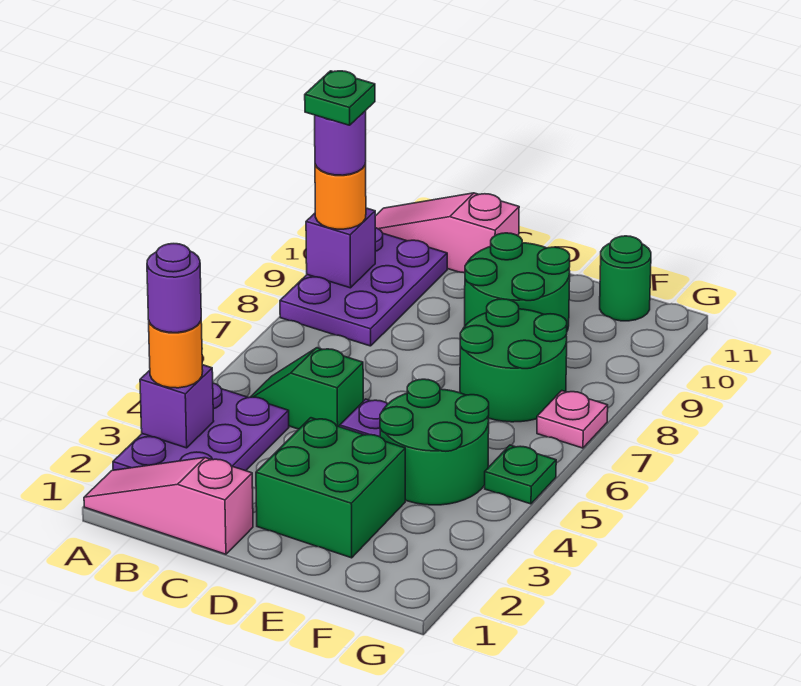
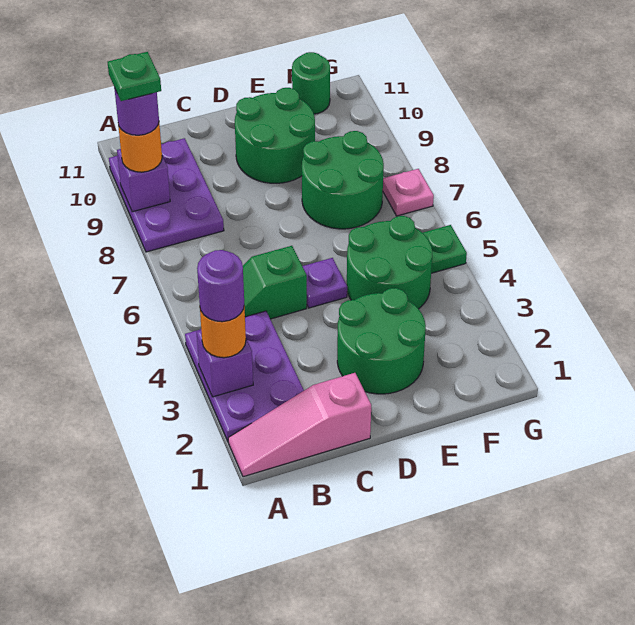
pink 1x3 slope [375,193,519,273] -> none
green 2x2 brick [256,418,405,558] -> green 2x2 round brick [337,288,426,394]

